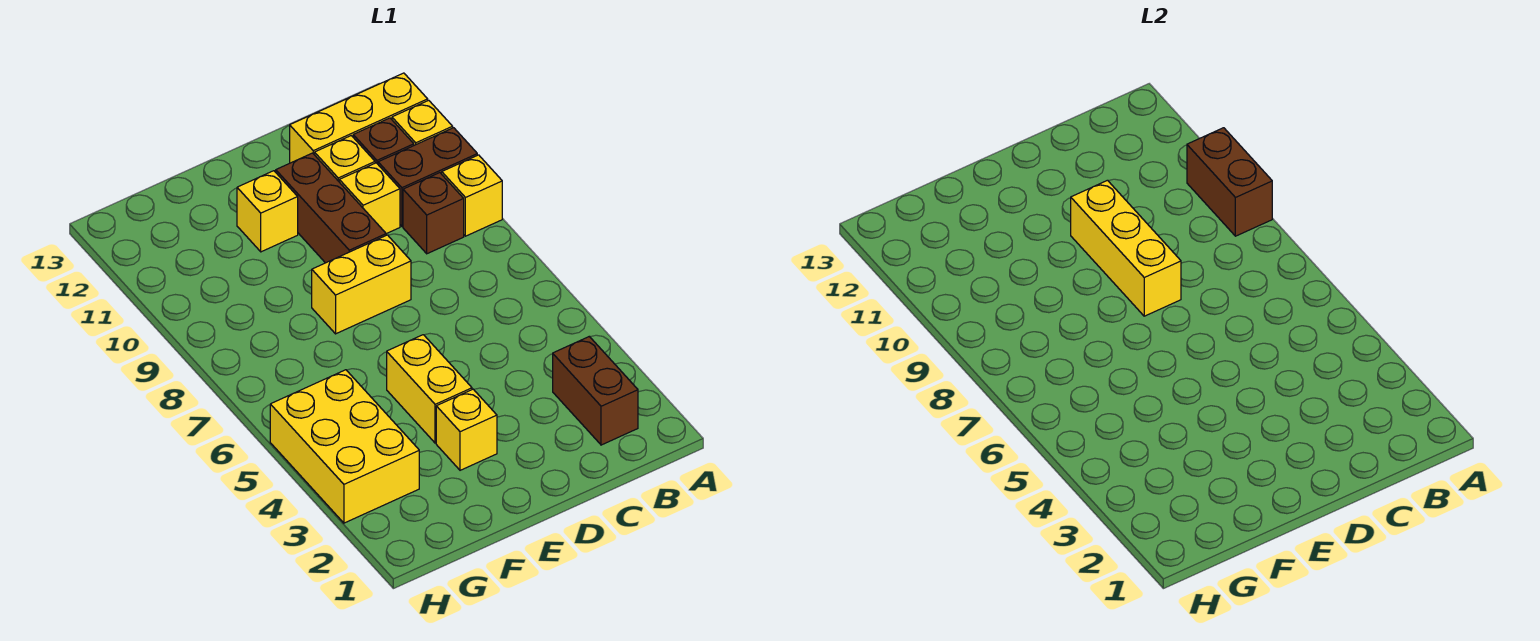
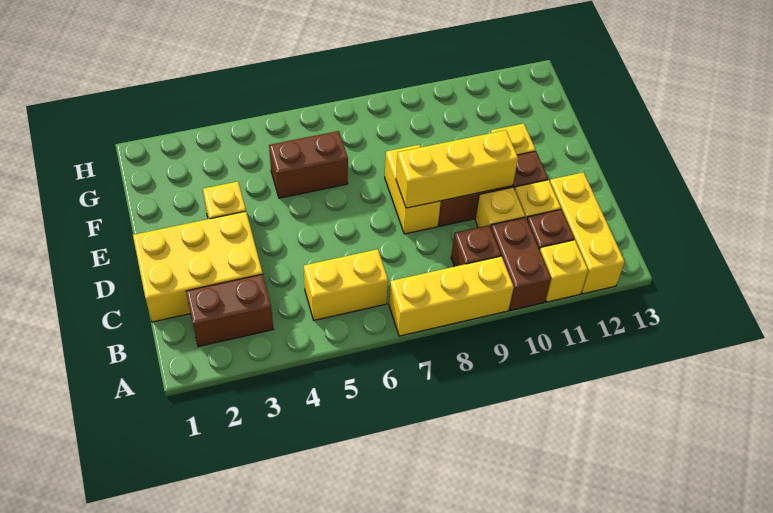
yellow 1x1 brick [442,155,502,236] -> yellow 1x3 brick [389,256,514,336]
brown 1x2 brick [1187,128,1272,236] -> brown 1x2 brick moved to [269,131,348,198]
yellow 1x2 brick [387,335,472,443] -> yellow 1x2 brick moved to [304,249,388,320]
yellow 2x3 brick [270,370,419,523] -> yellow 2x3 brick moved to [133,211,263,322]

